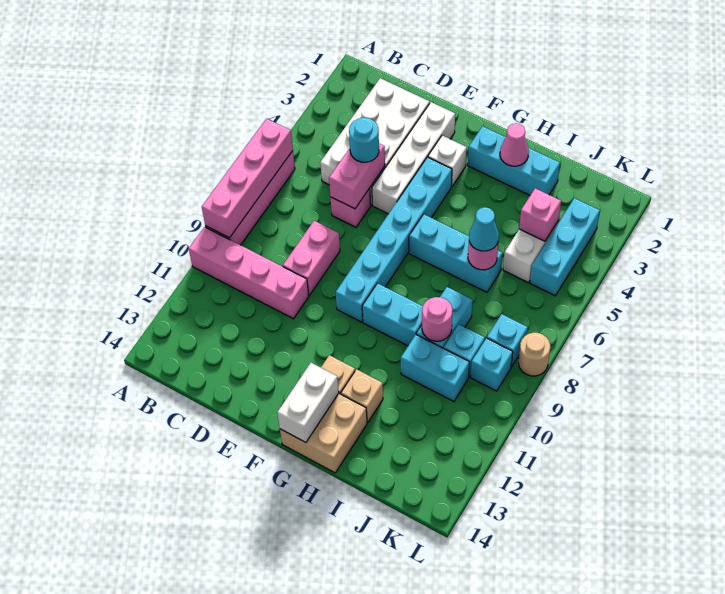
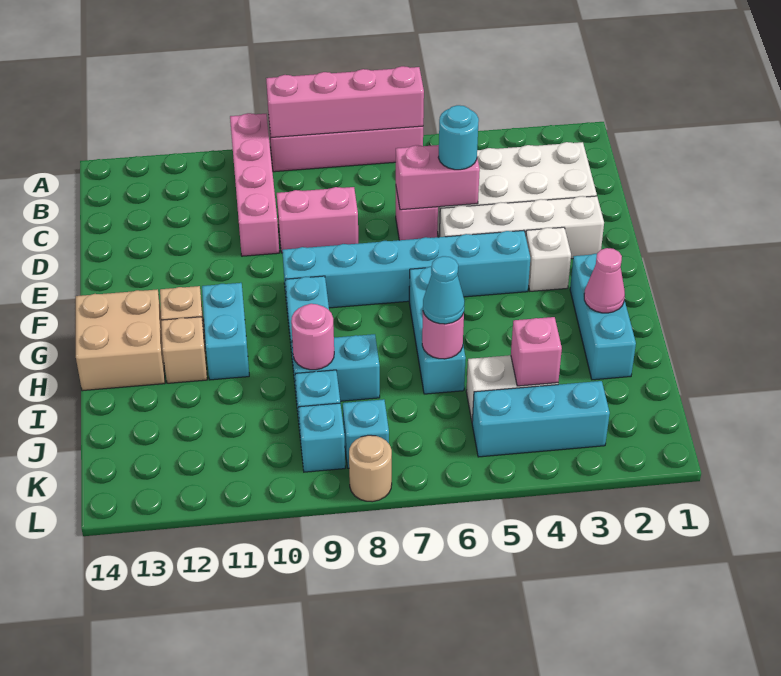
white 1x2 brick [277,363,339,443] -> none
cyan 1x2 brick [401,335,470,402] -> cyan 1x2 brick moved to [202,283,249,380]

